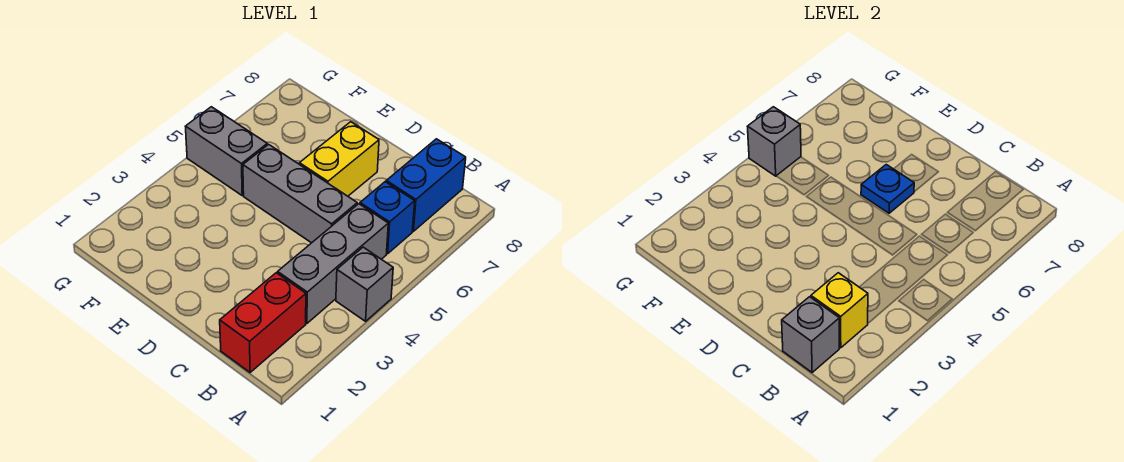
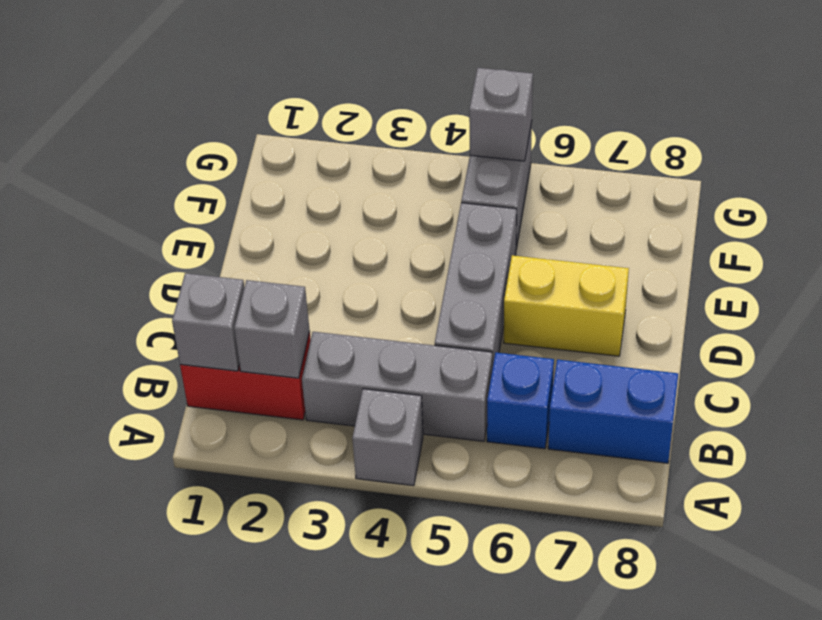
yellow 1x1 brick [811,273,868,348] -> grey 1x1 brick [234,280,310,378]
blue 1x1 plate [861,165,914,213] -> none

